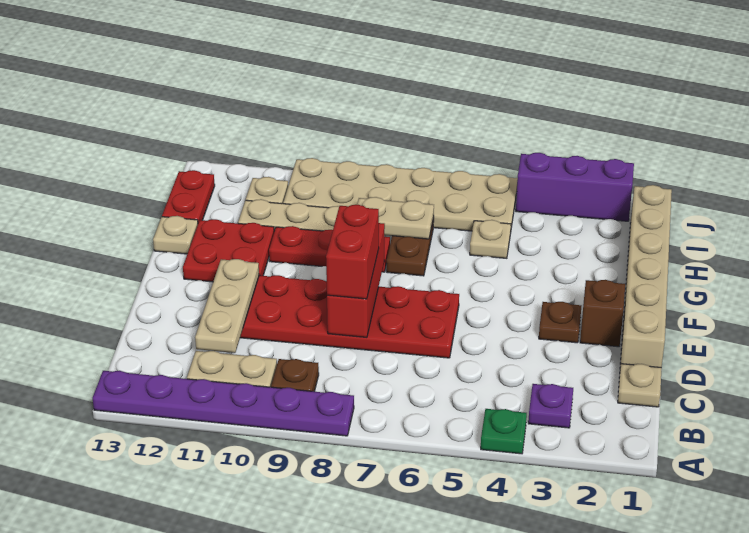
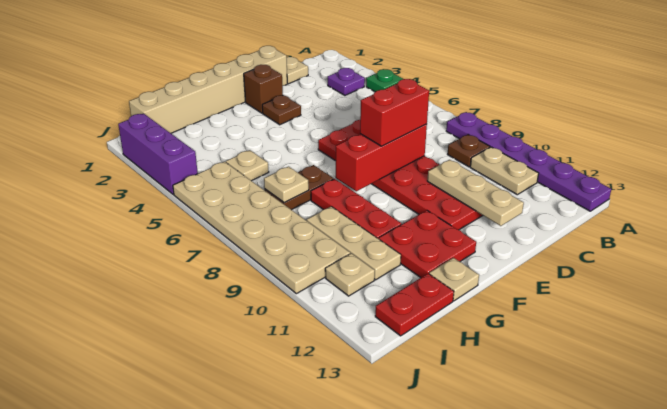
tan 1x3 plate [195,259,259,353] -> tan 1x3 plate turned to [427,160,524,226]
tan 1x2 plate [357,197,434,239] -> tan 1x1 plate [264,167,309,203]

